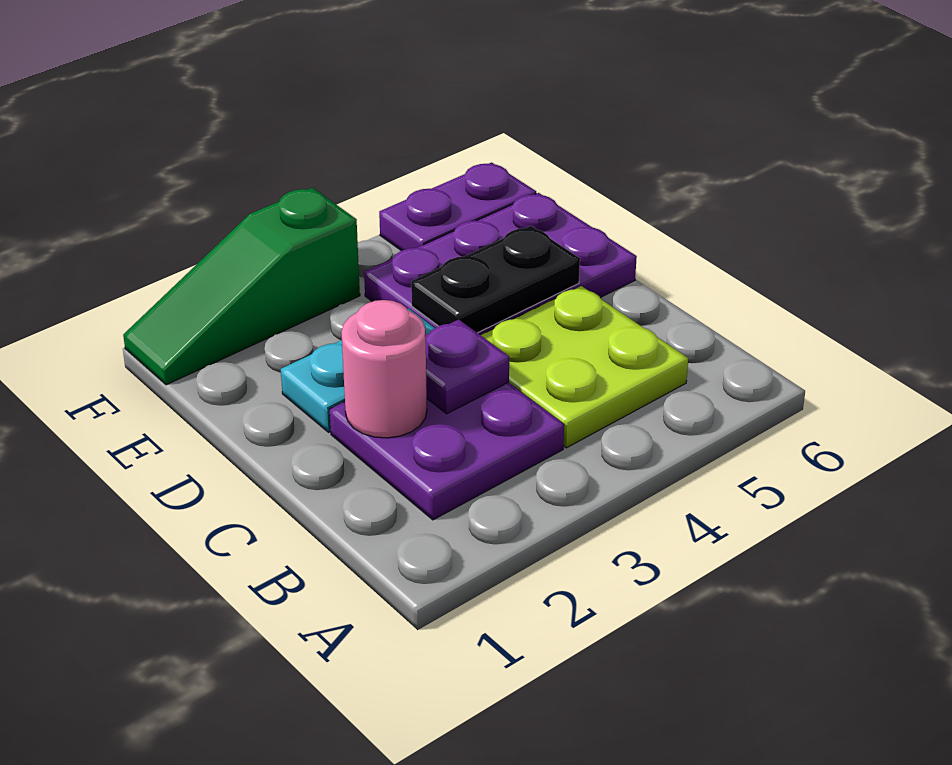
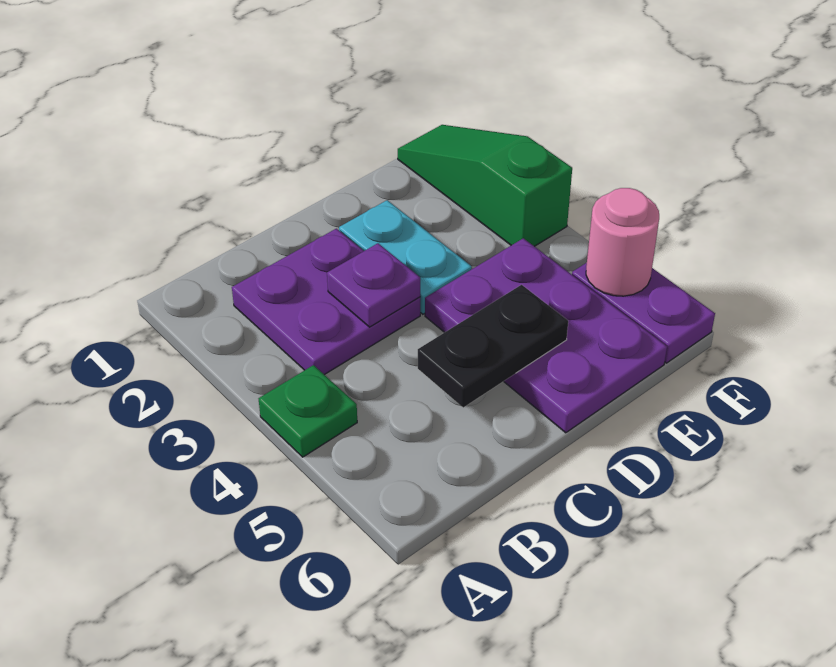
none -> green 1x1 plate [259,365,357,457]
lime 2x2 plate [481,286,688,448] -> none
pink 1x1 round brick [341,300,427,438] -> pink 1x1 round brick moved to [586,188,659,296]
black 1x2 plate [411,226,580,333] -> black 1x2 plate turned to [418,285,568,407]

